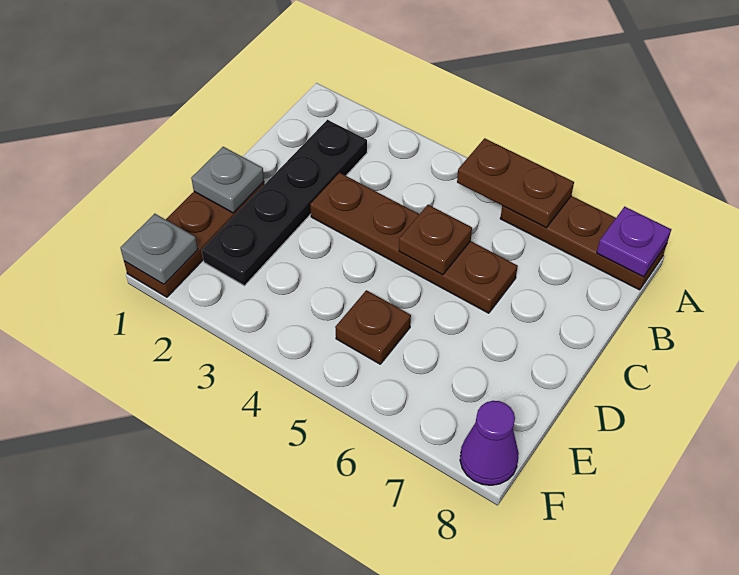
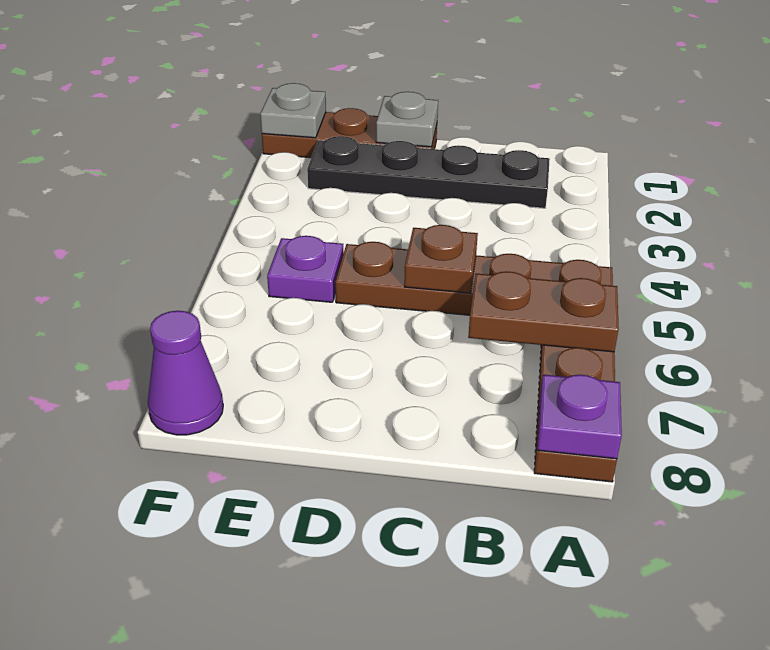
brown 1x2 plate [457,138,574,228] -> brown 1x2 plate turned to [468,271,619,352]
brown 1x4 plate [310,173,518,313] -> brown 1x4 plate turned to [335,242,613,315]
brown 1x1 plate [335,290,411,364] -> purple 1x1 plate [267,236,343,302]

